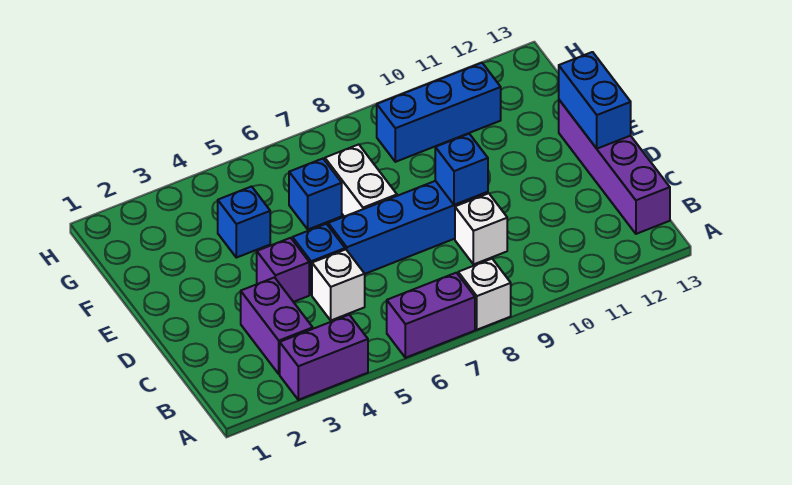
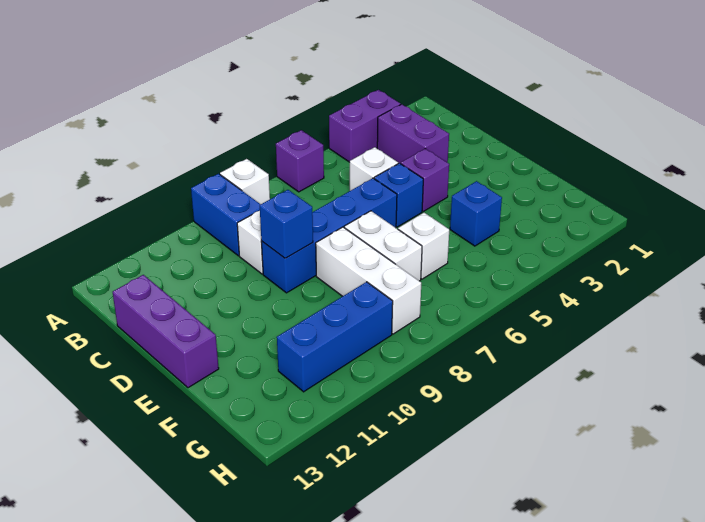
purple 1x2 brick [387,273,475,358] -> purple 1x1 brick [276,130,324,192]
purple 1x4 brick [559,100,670,234] -> purple 1x3 brick [113,275,219,388]
blue 1x2 brick [559,52,631,149] -> blue 1x2 brick moved to [191,174,260,256]
none -> white 1x3 brick [316,227,421,334]
blue 1x1 brick [289,159,342,229] -> white 1x1 brick [398,213,449,279]

